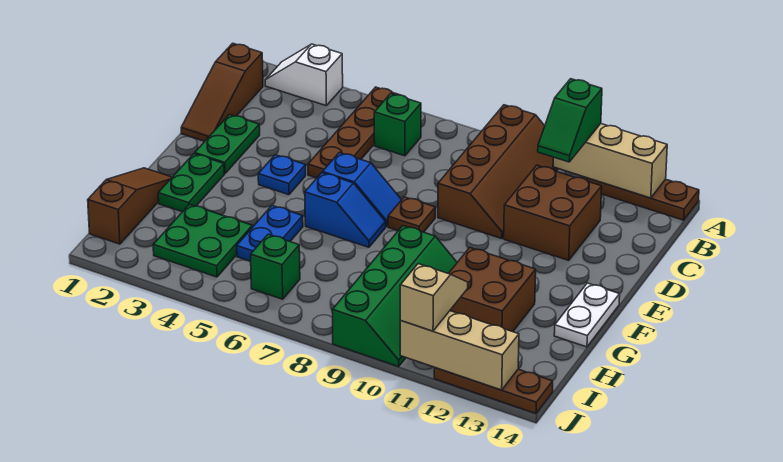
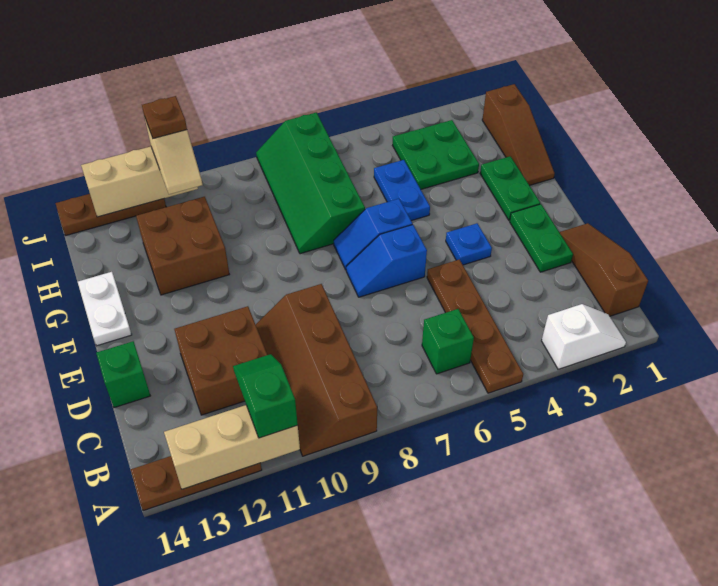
brown 1x1 plate [388,197,435,232] -> brown 1x1 plate moved to [142,96,187,138]
green 2x4 slope [332,226,457,367] -> green 2x4 slope moved to [256,112,365,254]
green 1x1 brick [251,234,300,299] -> green 1x1 brick moved to [96,341,150,408]

